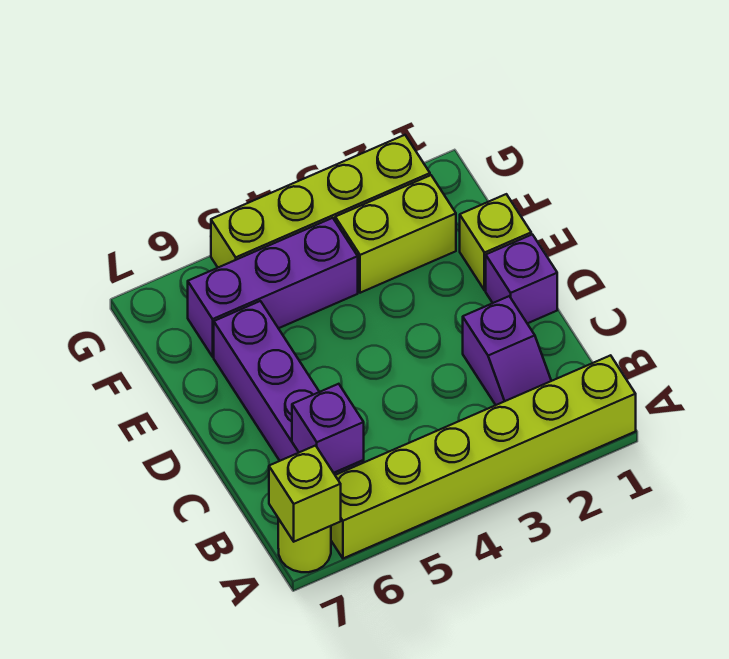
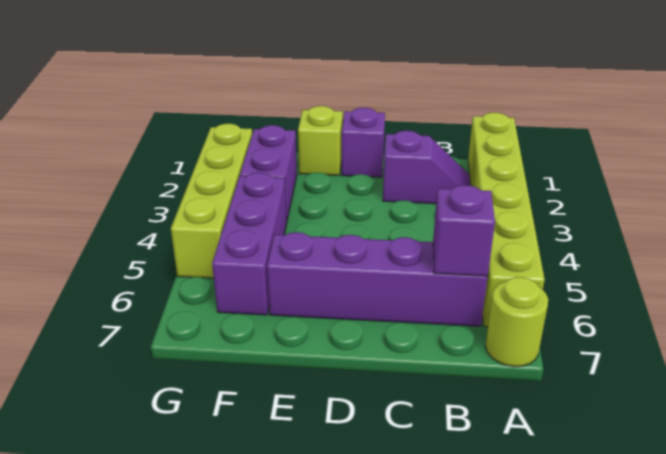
lime 1x1 brick [269,446,341,542] -> none
lime 1x2 brick [335,175,456,293] -> purple 1x2 brick [240,125,297,223]

